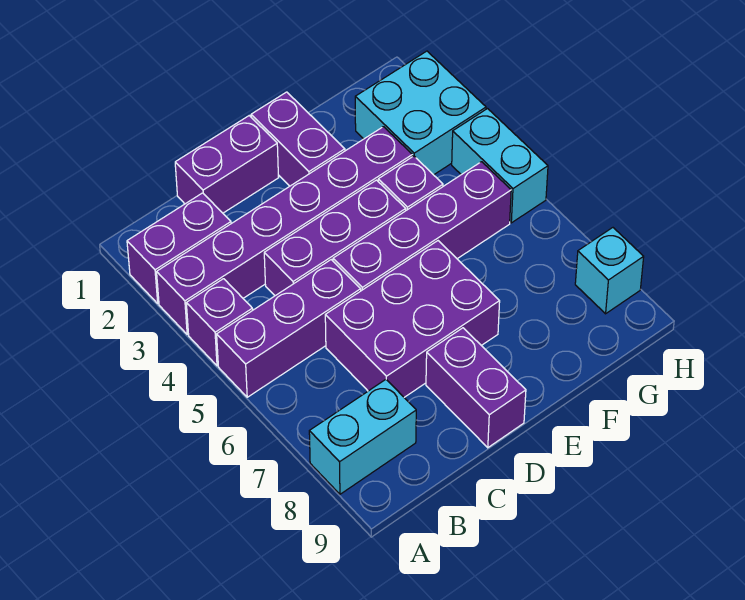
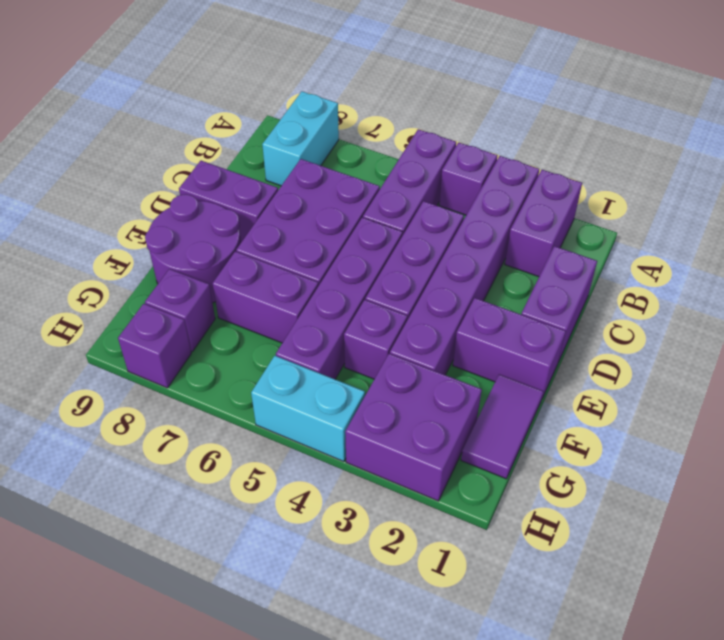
none -> purple 2x2 round brick [145,194,241,303]
none -> purple 1x2 tile [461,374,543,479]
none -> purple 1x2 brick [213,251,318,343]
cyan 2x2 brick [355,51,486,175] -> purple 2x2 brick [345,354,482,501]
none -> purple 1x1 brick [145,269,215,351]
cyan 1x1 brick [575,228,644,314] -> purple 1x1 brick [118,304,191,388]

